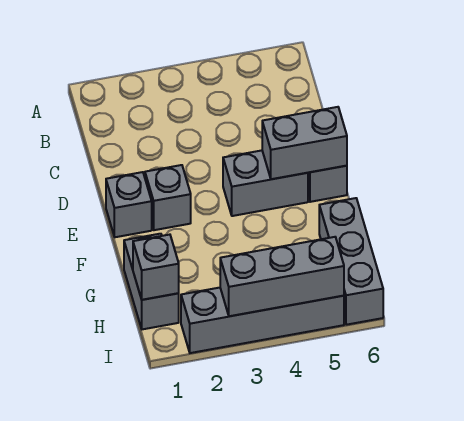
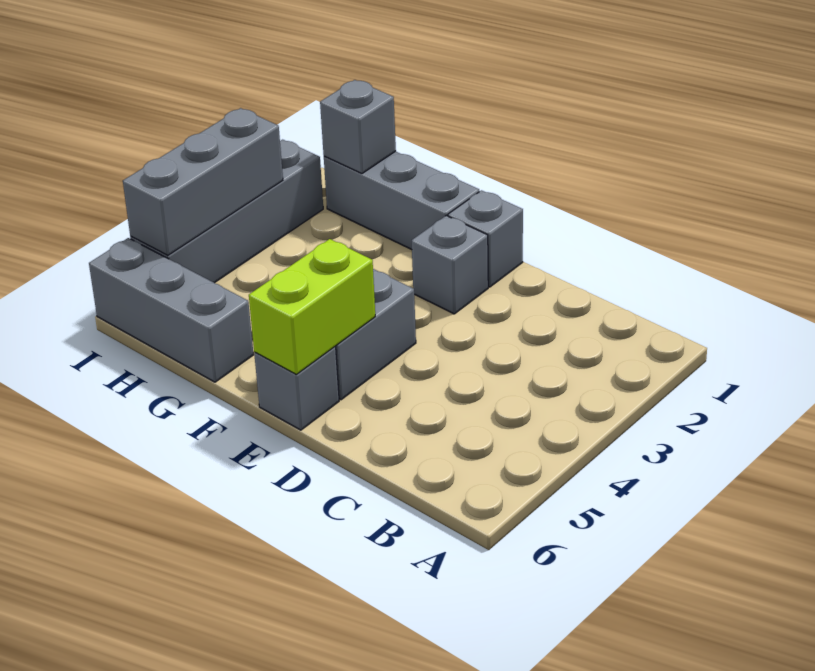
grey 1x2 brick [262,107,347,179] -> lime 1x2 brick [249,239,375,374]
grey 1x2 brick [124,234,179,329] -> grey 1x3 brick [324,151,479,250]

